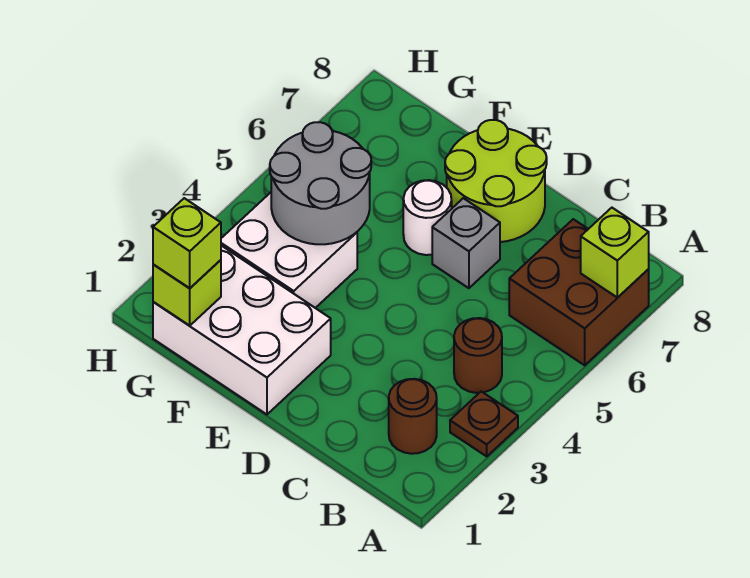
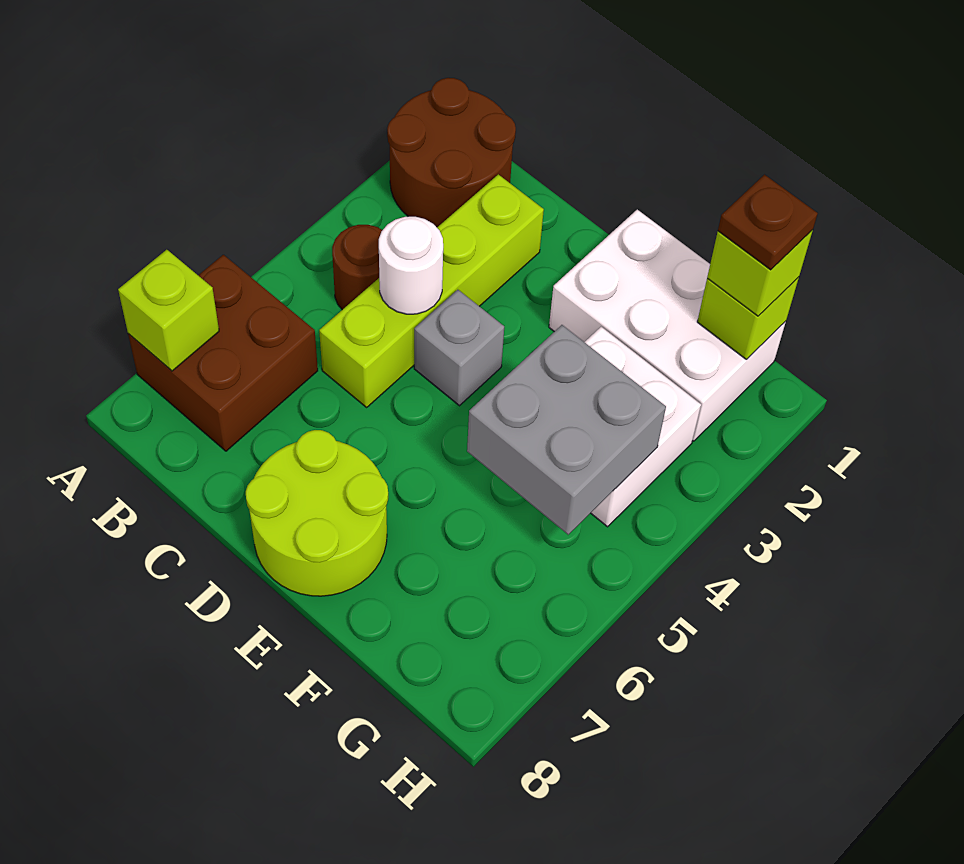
brown 1x1 plate [450,392,518,456] -> brown 1x1 plate moved to [718,175,818,270]
brown 1x1 round brick [389,379,437,454] -> brown 2x2 round brick [387,78,516,227]
none -> lime 1x4 brick [319,174,544,407]
grey 1x1 brick [432,198,500,288] -> grey 1x1 brick moved to [414,290,504,406]
white 1x1 round brick [403,180,452,255] -> white 1x1 round brick moved to [379,217,443,314]
grey 2x2 round brick [270,122,371,244] -> grey 2x2 brick [467,325,666,535]

